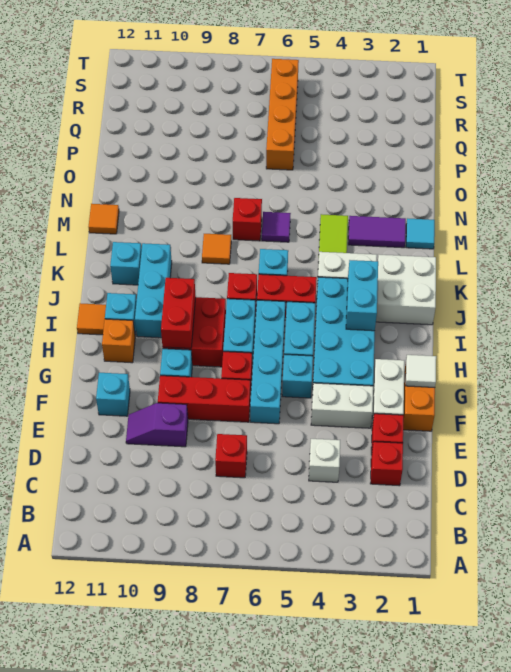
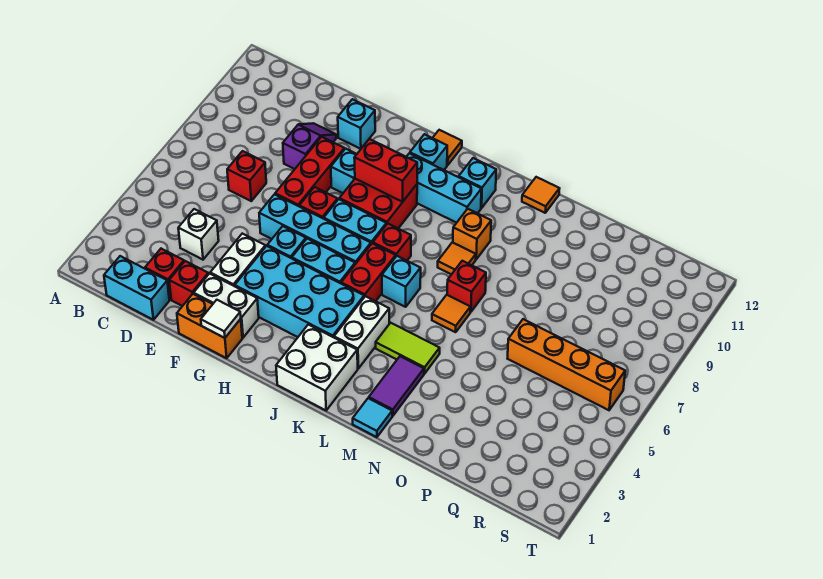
orange 1x1 brick [102,319,135,363] -> orange 1x1 brick moved to [453,209,491,259]
cyan 1x2 brick [346,260,378,331] -> cyan 1x2 brick moved to [104,256,169,320]
purple 1x1 tile [262,212,291,242] -> orange 1x1 tile [432,295,470,332]

